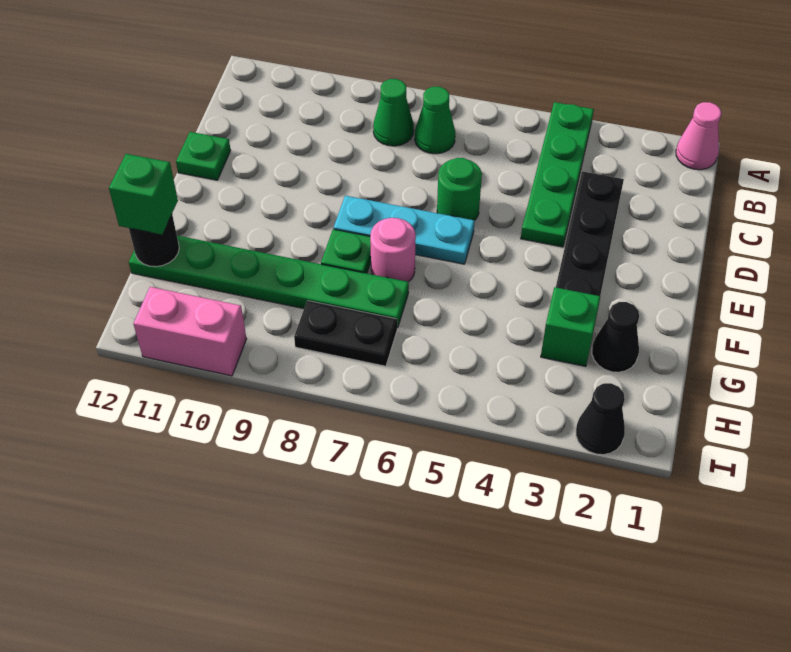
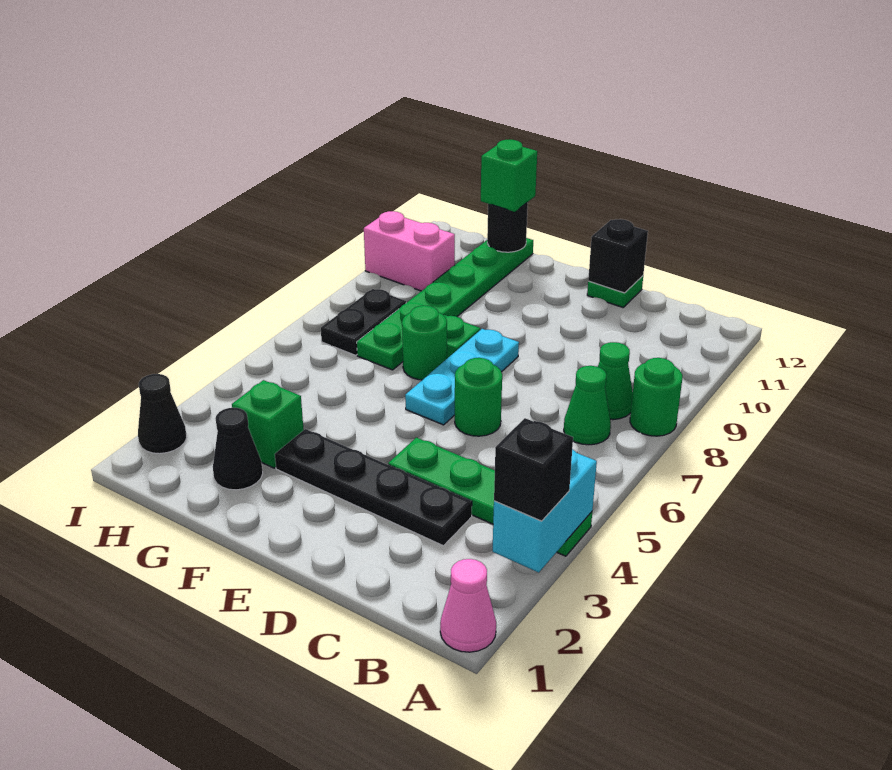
none -> cyan 1x2 brick [493,449,597,573]
none -> black 1x1 brick [494,418,573,521]
none -> green 1x1 round brick [630,358,682,436]
none -> black 1x1 brick [588,219,648,293]
pink 1x1 round brick [370,218,416,282] -> green 1x1 round brick [402,306,447,380]
pink 1x2 brick [133,287,246,376] -> pink 1x2 brick turned to [364,211,455,291]

